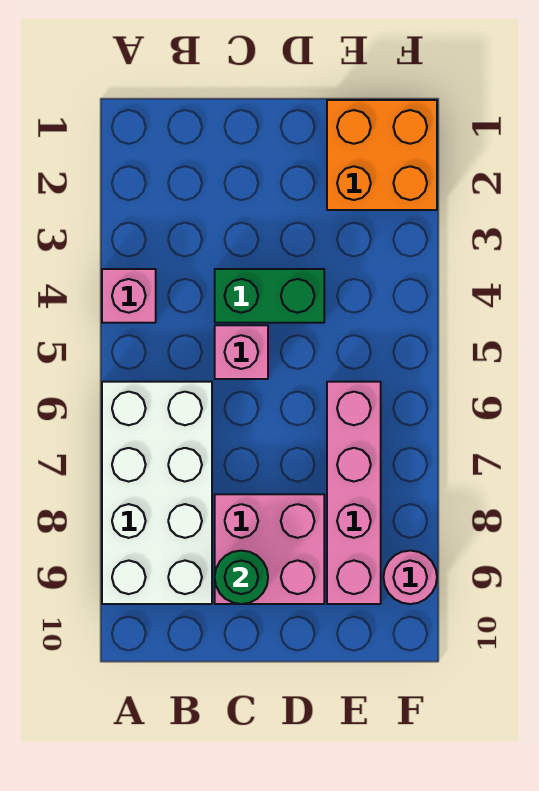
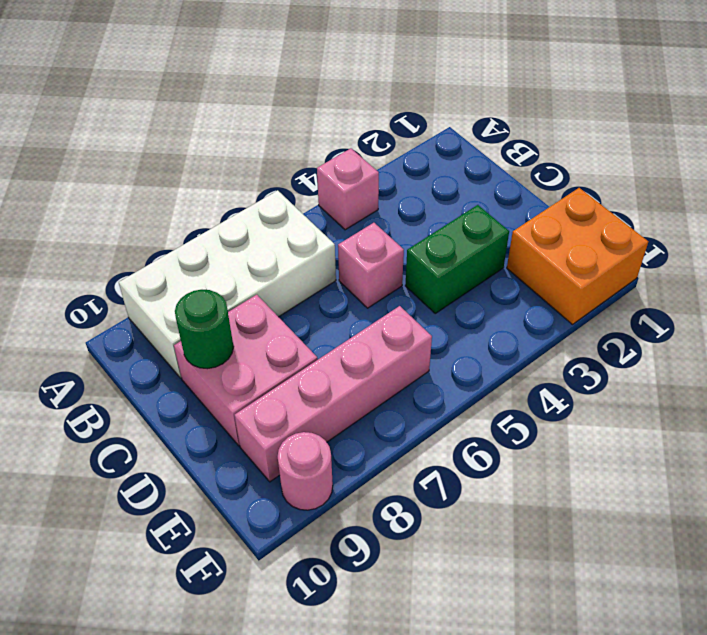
green 1x2 brick [215,269,324,323] -> green 1x2 brick turned to [405,205,509,313]

